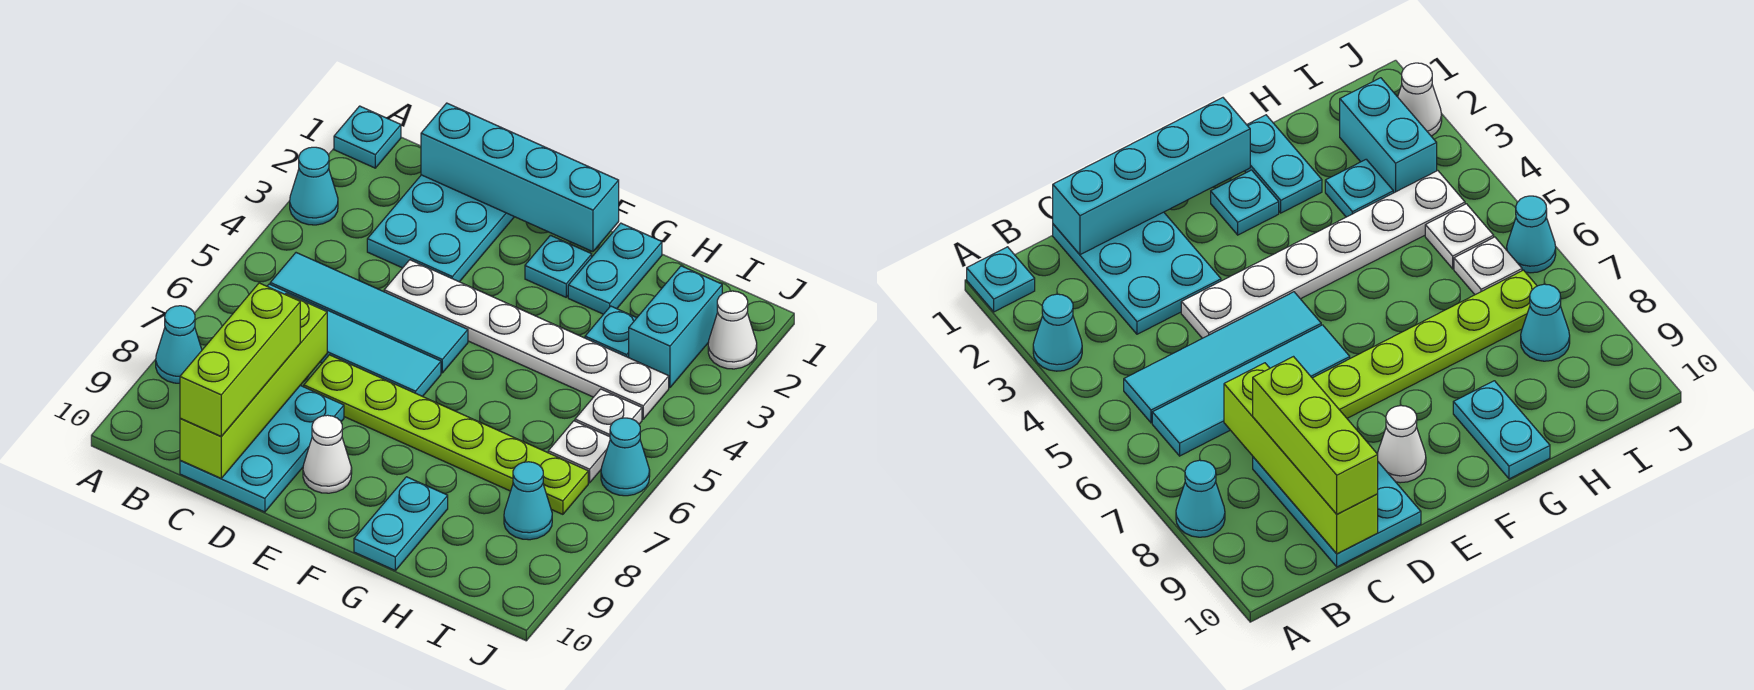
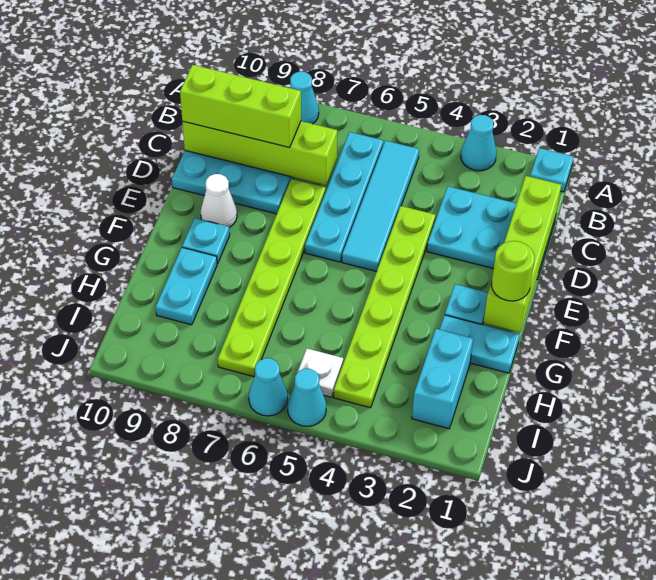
cyan 1x4 tile [267,284,441,397] -> cyan 1x4 plate [305,132,383,262]
cyan 1x4 brick [421,103,619,252] -> lime 1x4 brick [483,176,561,332]
white 1x6 plate [384,260,669,419] -> lime 1x6 plate [334,206,436,408]
none -> lime 1x1 round brick [491,241,535,301]
cyan 1x2 plate [354,477,448,570] -> cyan 1x2 plate turned to [156,248,217,325]
cyan 1x1 plate [585,306,636,358] -> cyan 1x1 plate moved to [182,218,230,264]
cyan 1x2 brick [629,266,722,388] -> cyan 1x2 brick turned to [412,329,473,429]
white 1x1 plate [548,421,610,483] -> none
cyan 1x1 cone [504,462,552,540] -> cyan 1x1 cone moved to [287,369,326,426]
white 1x1 cone [708,291,757,369] -> none

